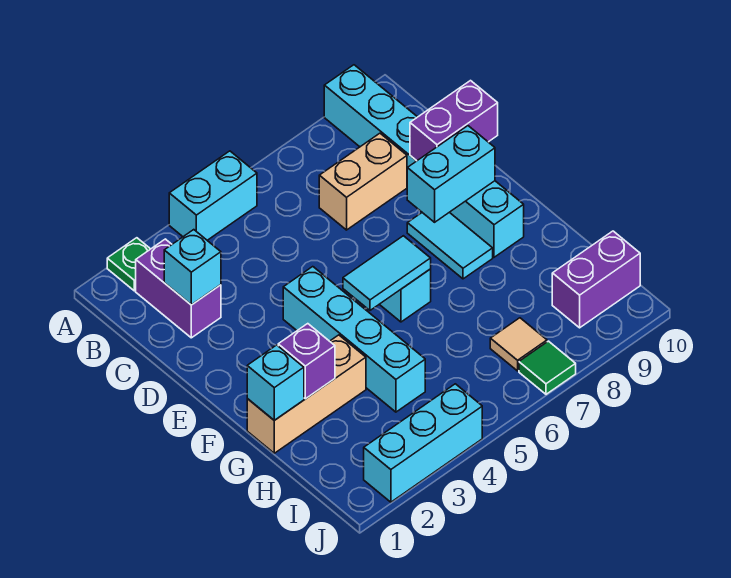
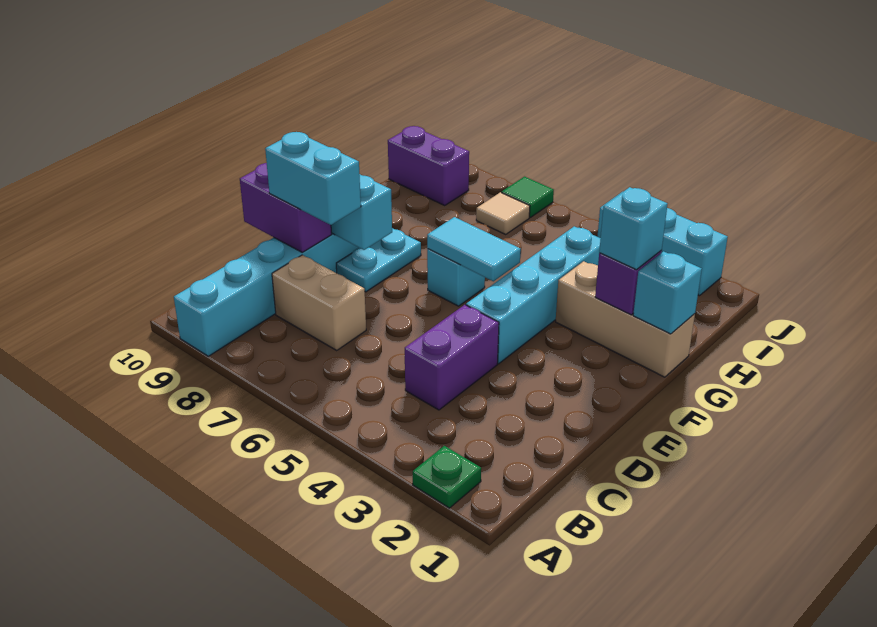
cyan 1x2 brick [169,151,257,240] -> cyan 1x2 brick moved to [265,132,361,225]
purple 1x2 brick [136,239,221,338] -> purple 1x2 brick moved to [405,305,499,410]
cyan 1x1 brick [164,230,221,305] -> cyan 1x1 brick moved to [599,187,667,270]
cyan 1x2 tile [407,212,493,279] -> cyan 1x2 plate [336,228,421,292]

